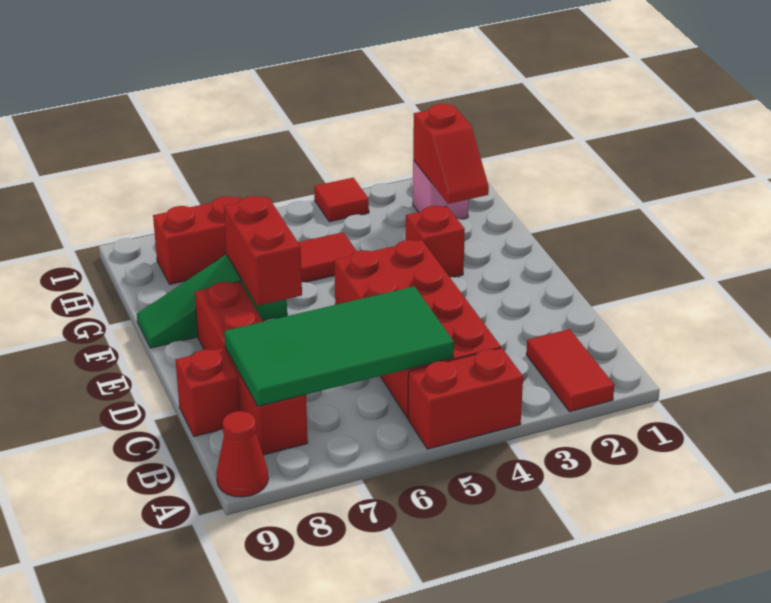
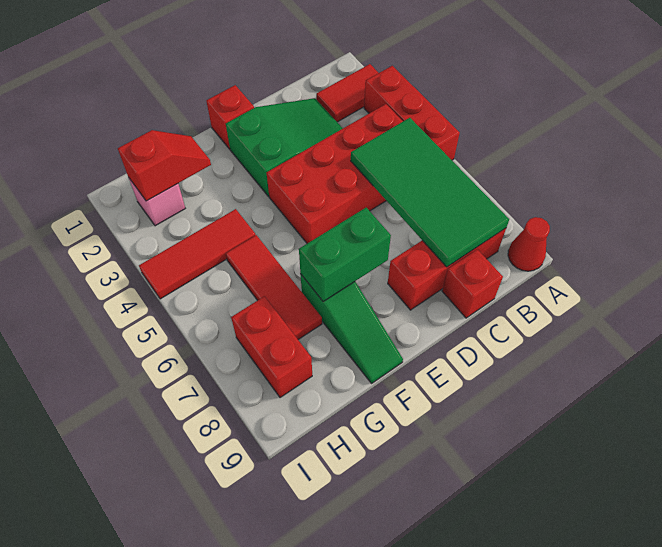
red 1x2 brick [408,348,523,449] -> red 1x3 brick [364,66,460,160]
red 1x4 brick [195,281,308,455] -> red 1x3 brick [388,228,506,310]
none -> green 2x3 slope [226,98,343,197]
red 1x2 brick [224,196,302,306] -> green 1x2 brick [299,208,391,302]
red 1x1 brick [406,206,465,277] -> red 1x1 brick moved to [206,85,254,149]
red 1x1 tile [314,178,369,222] -> red 1x3 tile [139,209,256,299]

